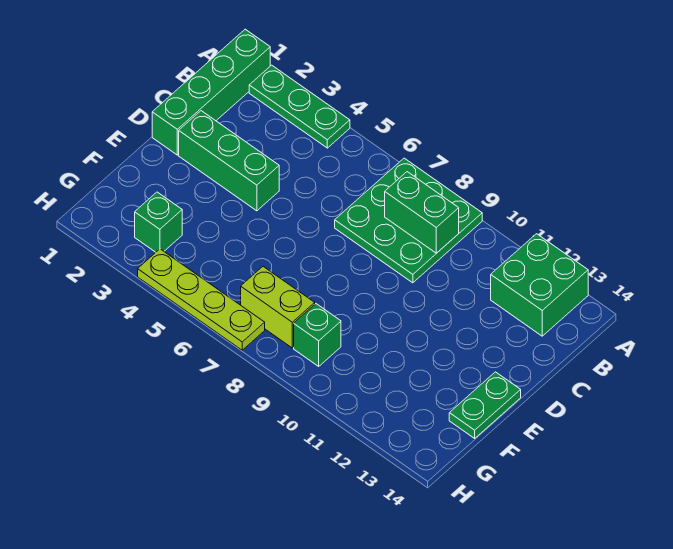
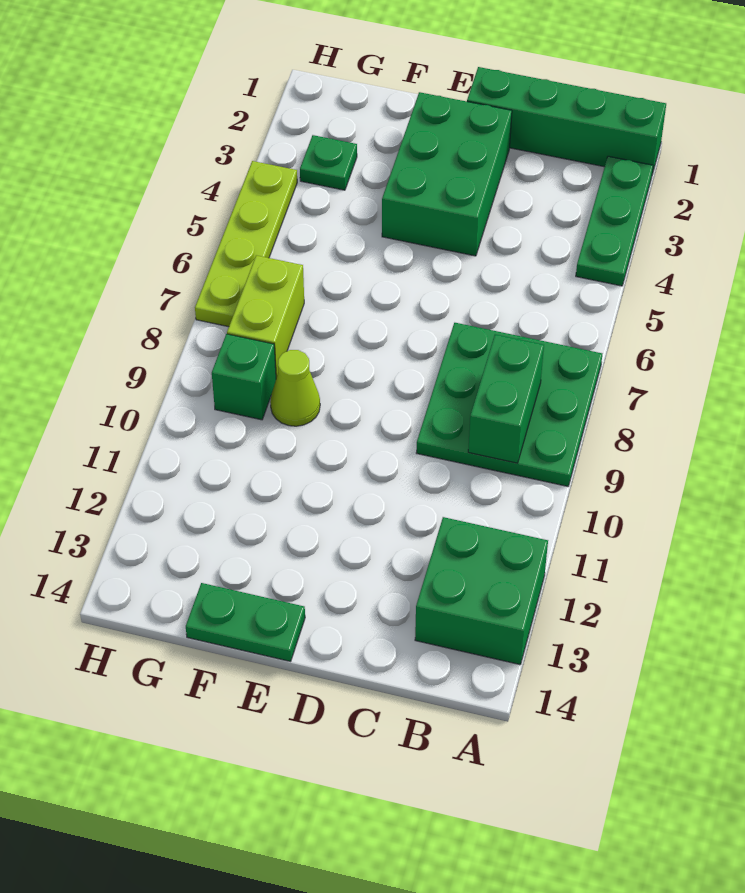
green 1x3 brick [179,111,279,211] -> green 2x3 brick [382,92,512,256]
none -> lime 1x1 cone [270,350,320,426]
green 1x1 brick [135,192,182,252] -> green 1x1 plate [300,135,357,190]

